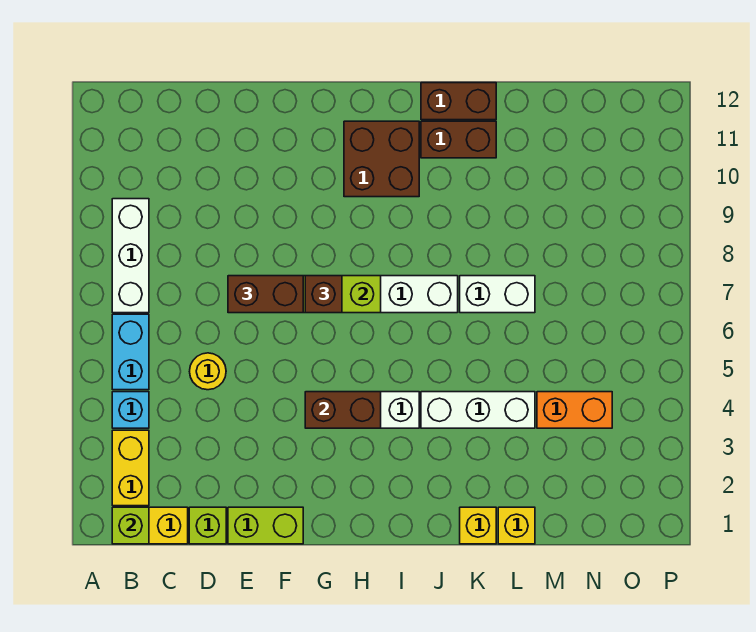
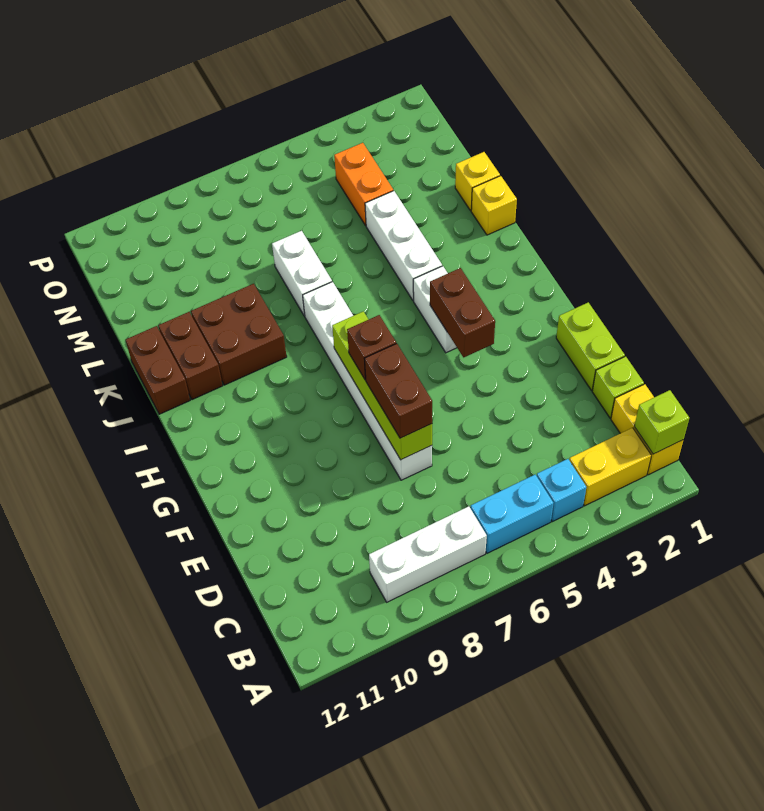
yellow 1x1 round brick [190,353,226,390] -> none
brown 2x2 brick [344,121,419,197] -> brown 2x2 brick moved to [191,284,287,385]

